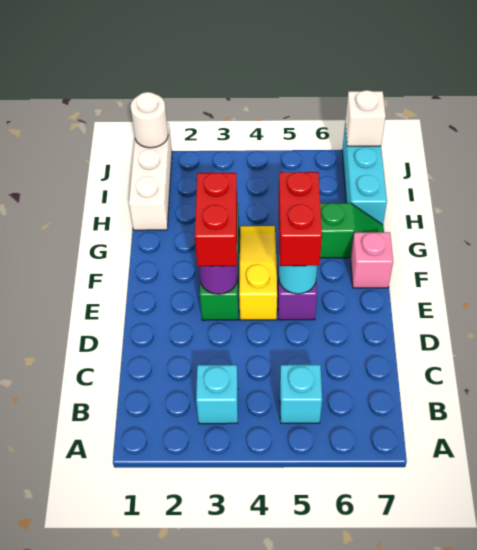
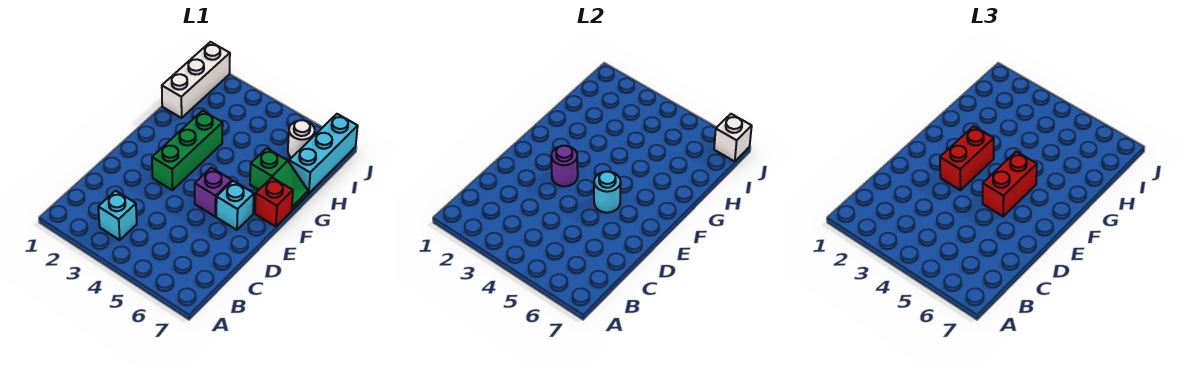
cyan 1x1 brick [280,365,322,423] -> cyan 1x1 brick moved to [216,181,254,230]
yellow 1x3 slope [239,226,277,320] -> none
pink 1x1 brick [351,232,393,288] -> red 1x1 brick [255,178,293,227]
white 1x1 round brick [130,92,168,148] -> white 1x1 round brick moved to [288,120,315,158]

